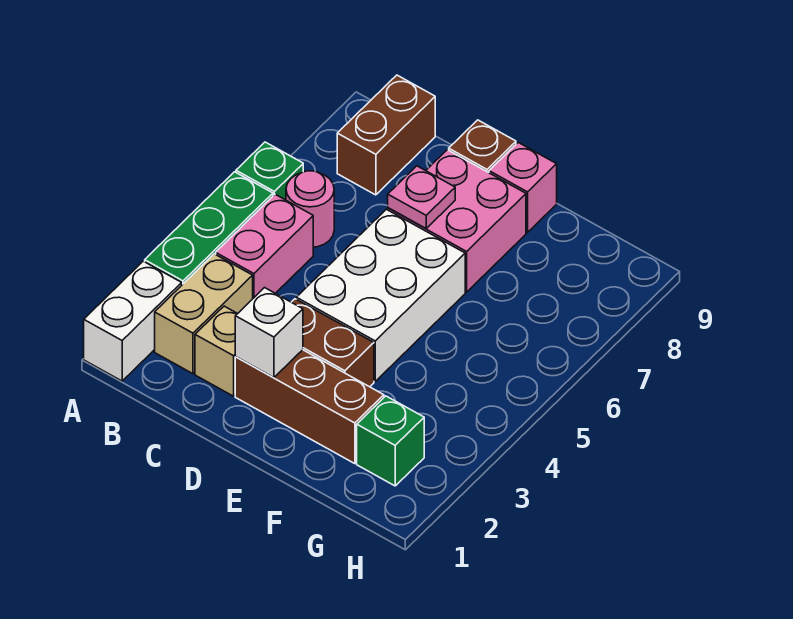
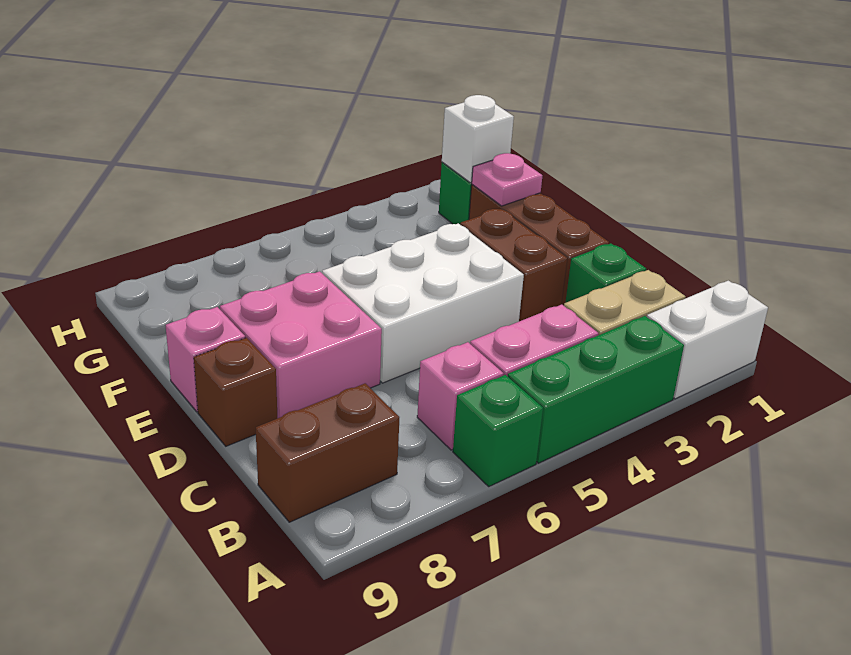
pink 1x1 round brick [286,171,334,247] -> pink 1x1 brick [417,342,504,450]
tan 1x1 brick [195,306,237,396] -> green 1x1 brick [565,243,646,303]
white 1x1 brick [235,288,303,378] -> white 1x1 brick moved to [442,95,514,183]
pink 1x1 plate [388,166,455,229] -> pink 1x1 plate moved to [472,153,543,206]

